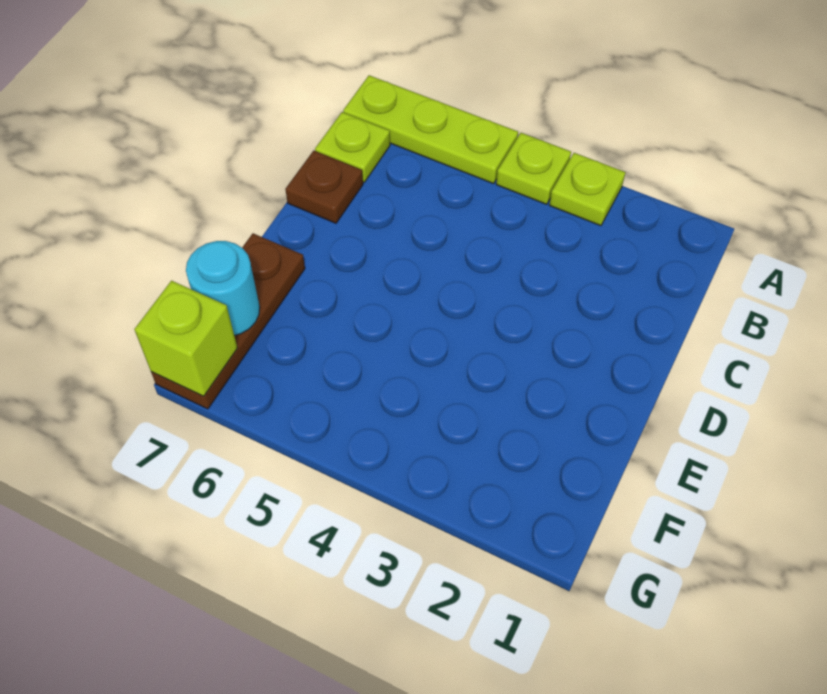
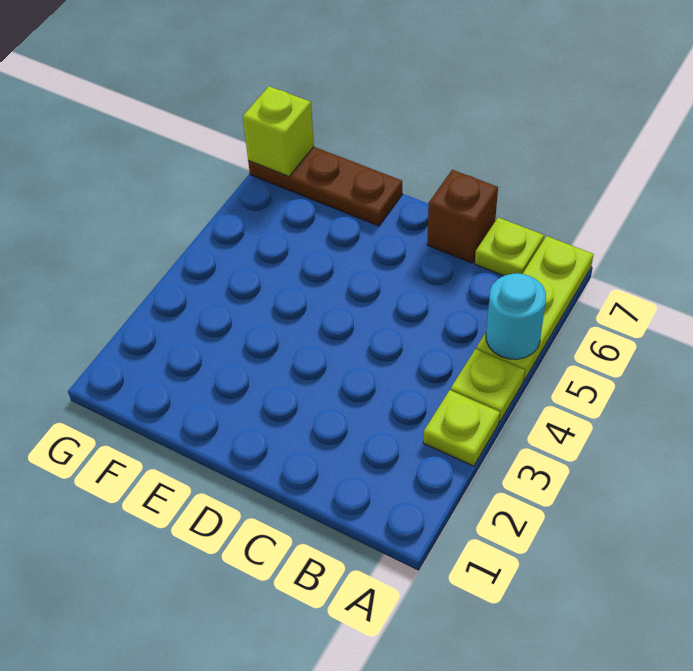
brown 1x1 plate [285,151,363,223] -> brown 1x1 brick [427,170,498,263]
cyan 1x1 round brick [186,241,260,336] -> cyan 1x1 round brick moved to [486,273,546,359]

